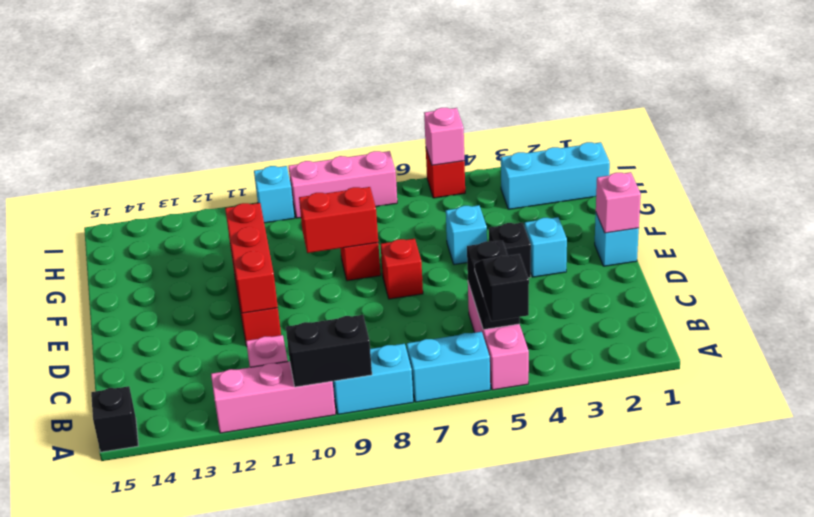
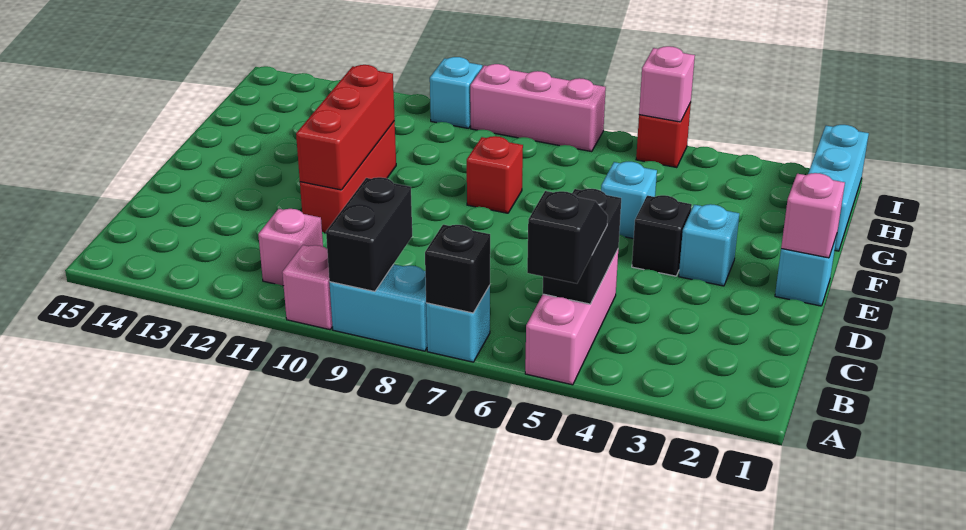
cyan 1x2 brick [407,332,490,402] -> cyan 1x1 brick [426,286,490,362]
black 1x2 brick [286,315,372,387] -> black 1x2 brick turned to [326,177,412,292]
pink 1x3 brick [211,361,336,433] -> pink 1x1 brick [282,245,332,330]
black 1x1 brick [91,386,138,452] -> black 1x1 brick moved to [425,225,490,313]
red 1x1 brick [381,239,423,299] -> none
red 1x2 brick [299,187,378,253] -> none
cyan 1x3 brick [501,142,610,209] -> cyan 1x3 brick turned to [808,125,869,251]

